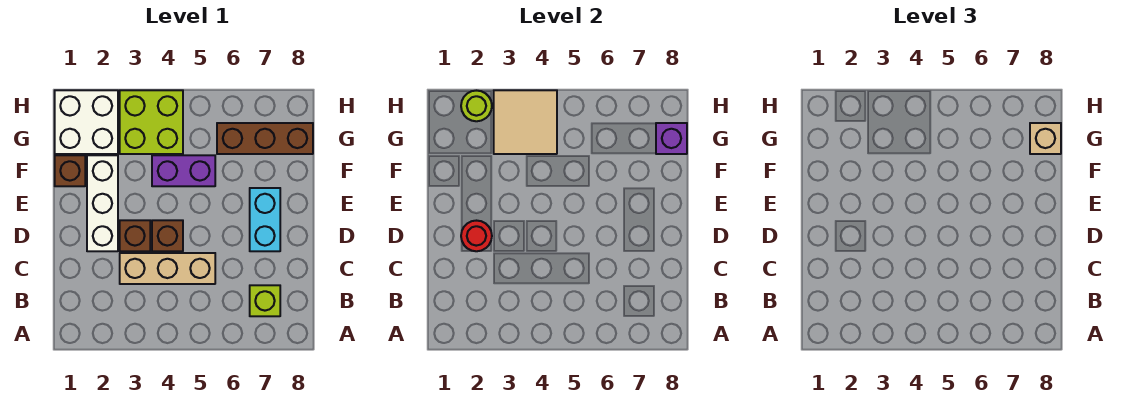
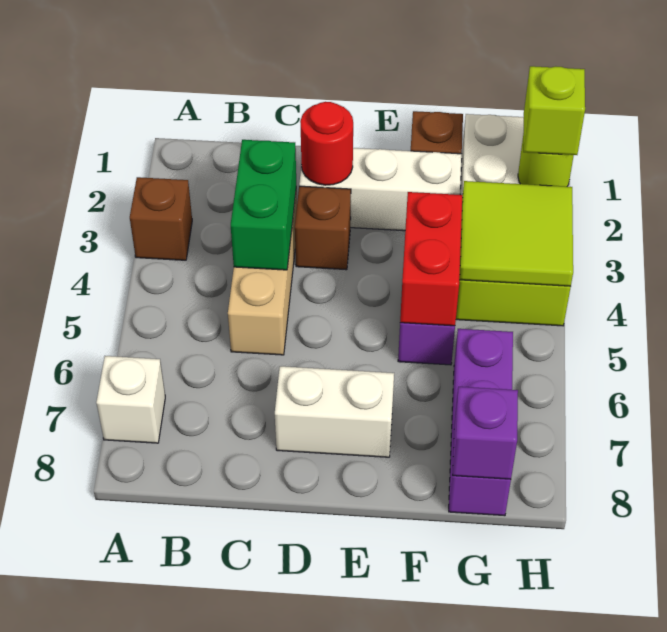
none -> white 1x1 brick [96,356,165,443]
lime 1x1 brick [250,285,280,316] -> lime 1x1 brick moved to [523,66,585,155]
none -> green 1x2 brick [231,140,296,270]
brown 1x1 brick [152,220,183,251] -> brown 1x1 brick moved to [130,177,192,260]
cyan 1x2 brick [250,188,280,251] -> white 1x2 brick [275,366,394,457]
none -> red 1x2 brick [400,192,462,326]
tan 2x2 tile [494,90,557,154] -> lime 2x2 tile [460,181,573,286]
brown 1x3 brick [217,123,313,154] -> purple 1x3 brick [449,329,513,516]
tan 1x1 brick [1030,123,1061,154] -> none

